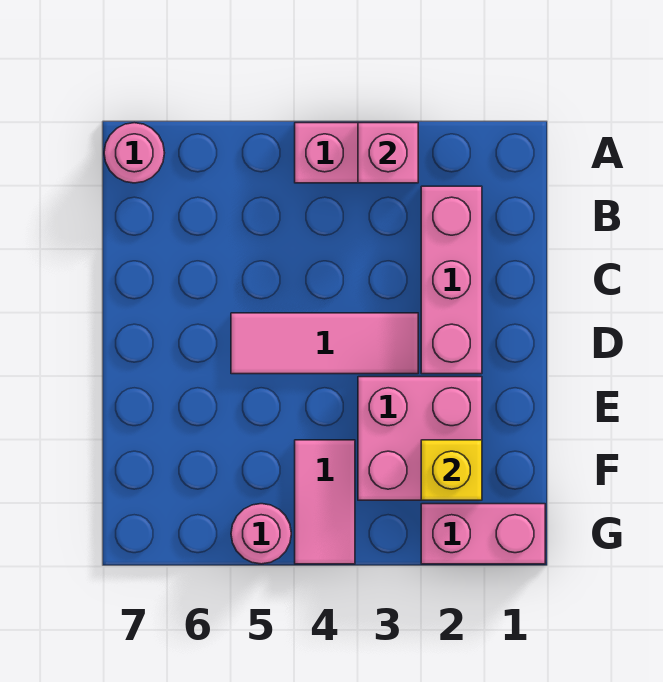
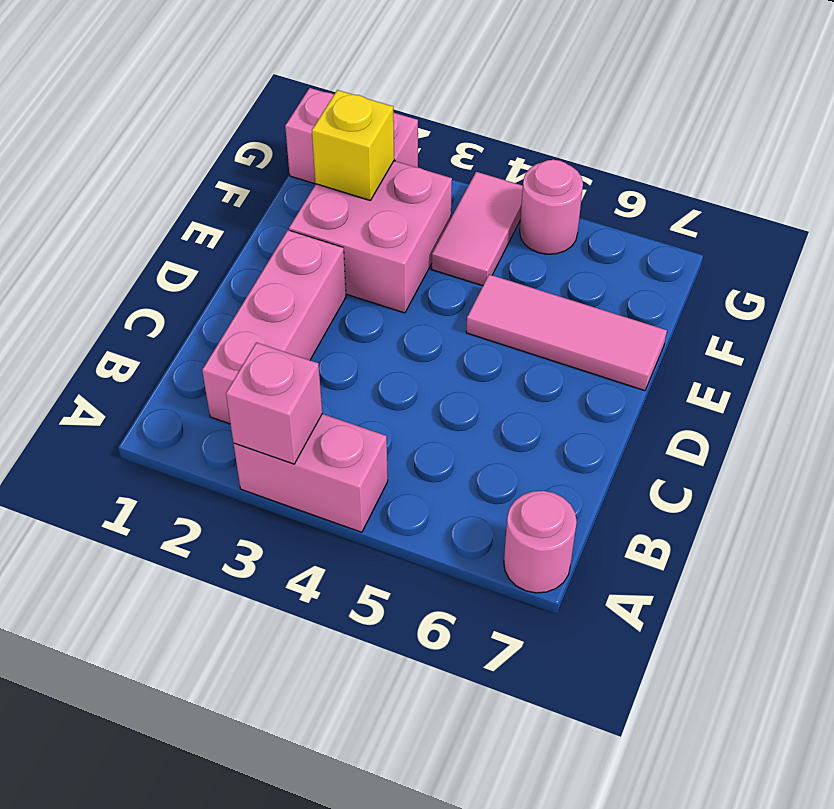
pink 1x3 tile [231,313,418,374] -> pink 1x3 tile moved to [466,274,667,391]

